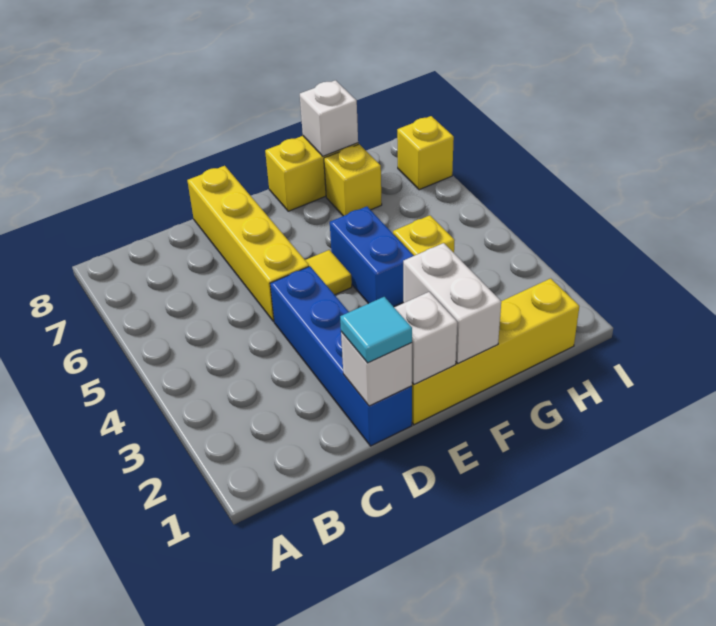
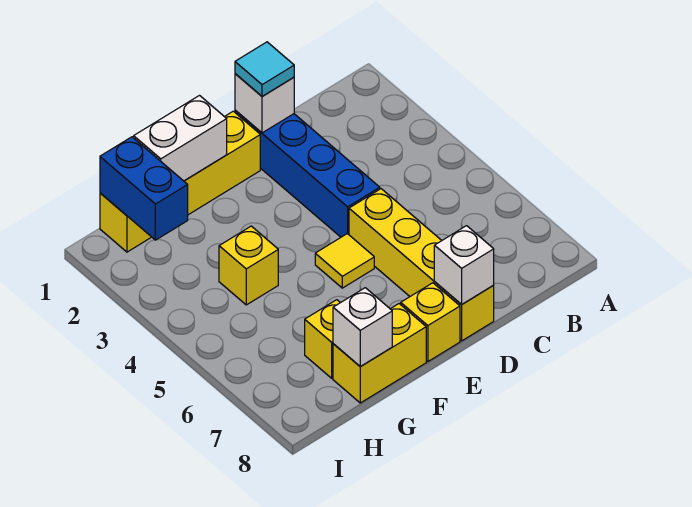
white 1x1 brick [394,292,457,384] -> white 1x1 brick moved to [434,226,494,305]
white 1x2 brick [403,243,501,364] -> white 1x2 brick turned to [134,96,227,181]
blue 1x2 brick [330,207,414,307] -> blue 1x2 brick moved to [100,137,188,240]
yellow 1x1 brick [397,116,454,190] -> yellow 1x1 brick moved to [401,283,460,362]

